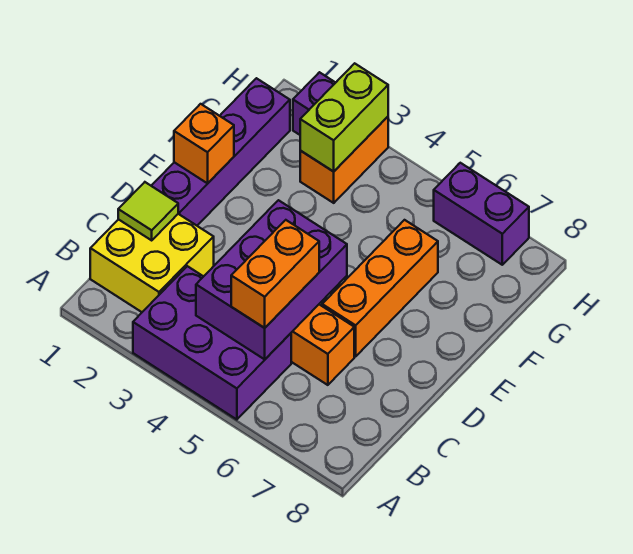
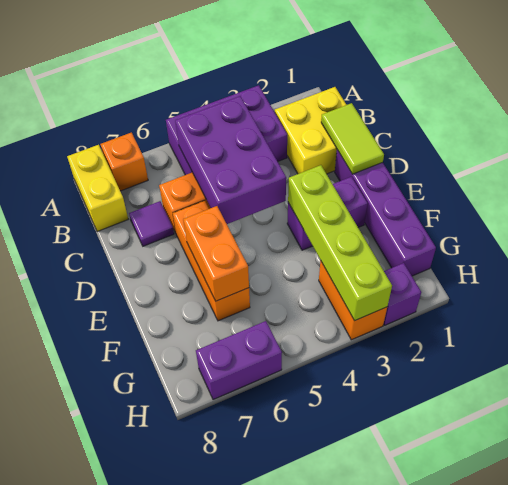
none -> yellow 1x2 brick [67,145,128,232]
orange 1x2 brick [231,220,319,328] -> orange 1x2 brick moved to [183,206,249,301]
lime 1x1 tile [118,182,178,240] -> lime 1x2 tile [321,103,384,174]
none -> purple 1x1 tile [129,201,174,246]
orange 1x1 brick [174,104,234,183] -> orange 1x1 brick moved to [100,133,148,191]
none -> purple 1x2 brick [287,177,368,250]
lime 1x2 brick [300,63,388,172] -> lime 1x4 brick [288,165,392,321]

